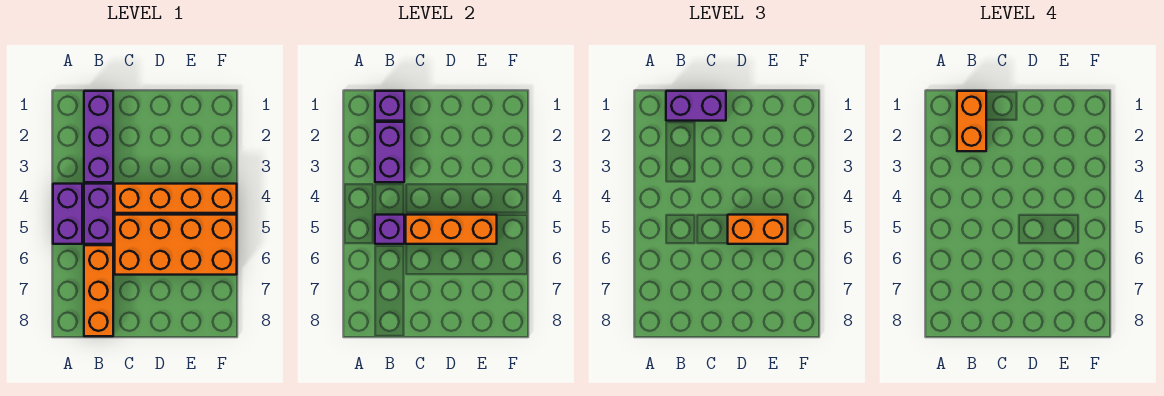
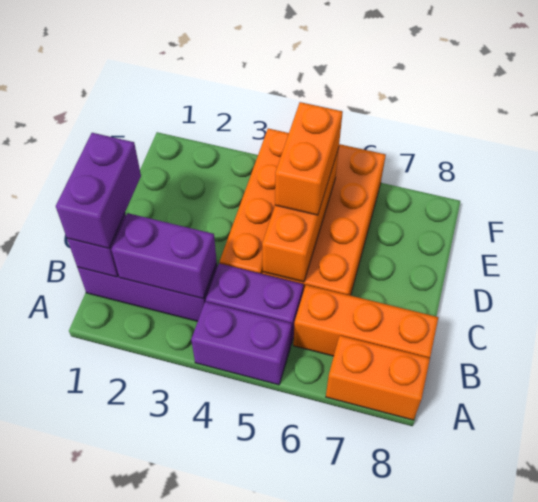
orange 1x2 brick [957,91,986,151] -> orange 1x2 brick moved to [326,336,430,420]
purple 1x1 brick [375,215,404,244] -> none

